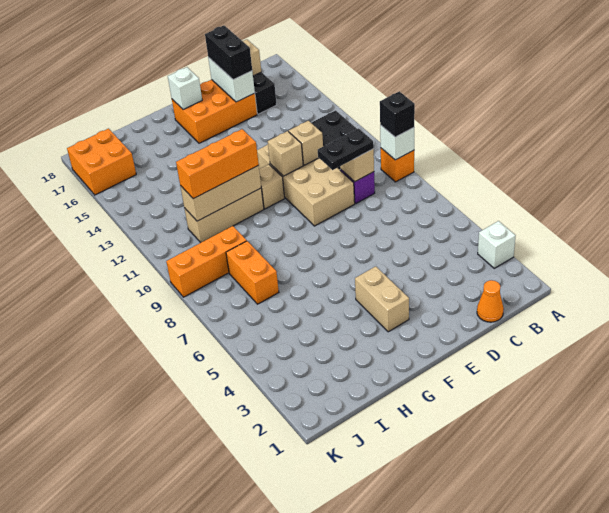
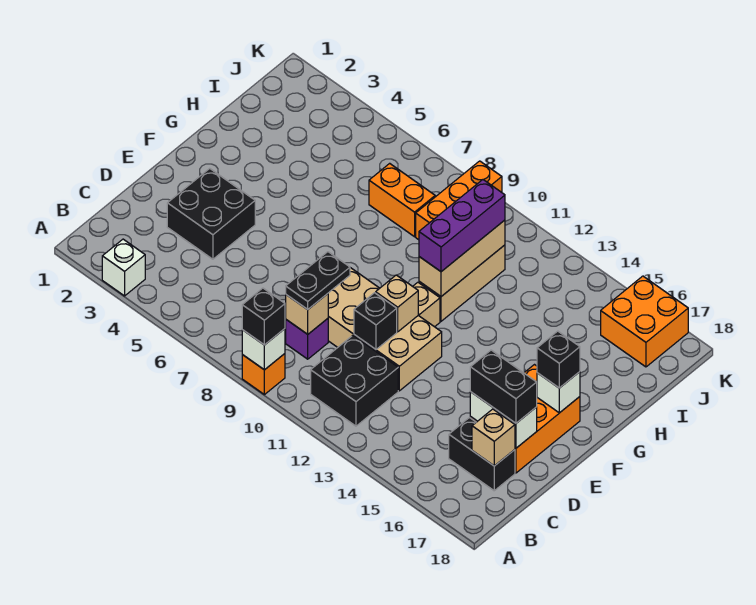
orange 1x1 cone [477,280,504,322] -> none
none -> black 2x2 brick [167,168,255,259]
tan 1x1 brick [289,121,323,165] -> black 1x1 brick [354,293,397,349]
tan 1x2 brick [355,266,409,332] -> none
none -> black 1x1 brick [537,331,580,388]
orange 1x3 brick [176,129,259,199] -> purple 1x3 brick [419,180,505,272]

